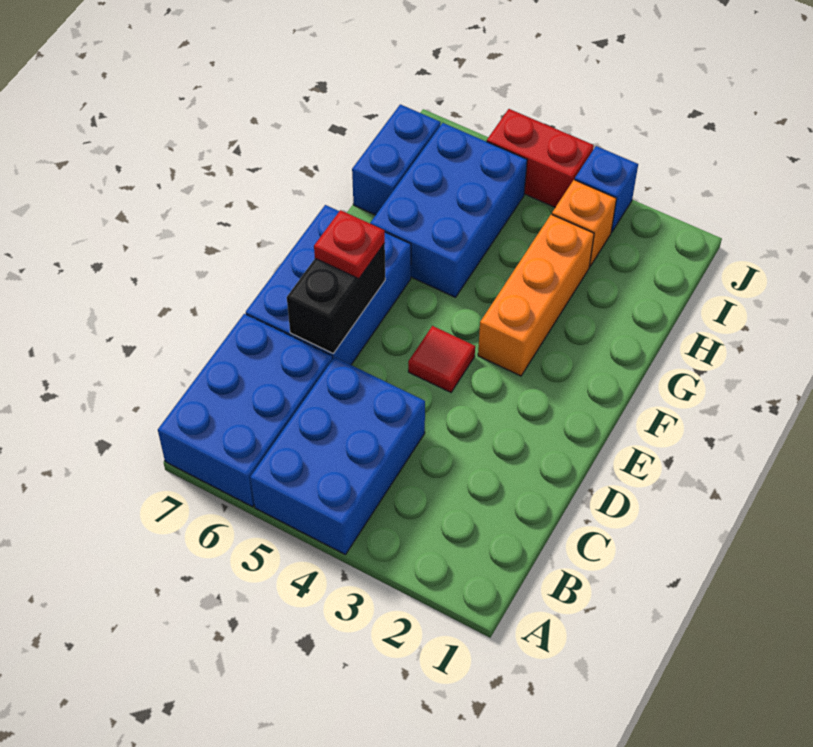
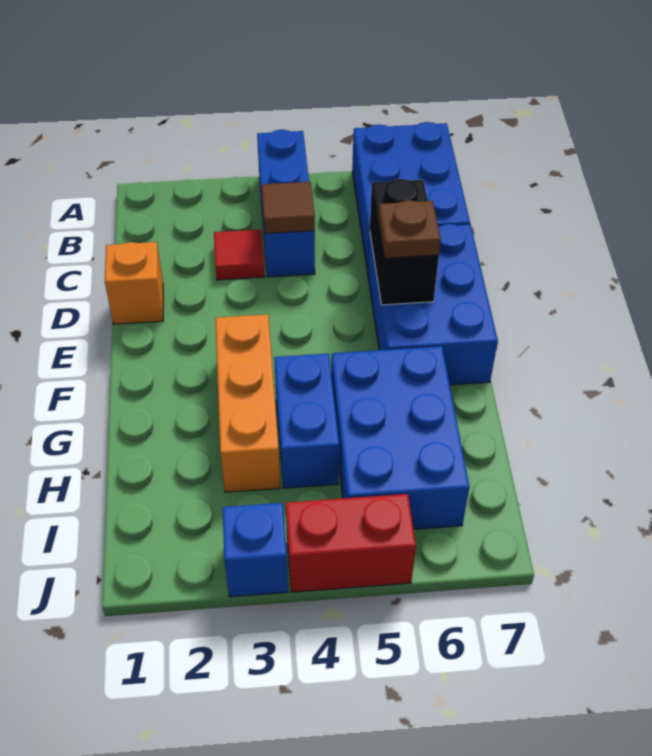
blue 2x3 brick [250,357,425,555] -> blue 1x3 brick [257,130,315,277]
none -> brown 1x1 tile [262,182,315,233]
red 1x1 tile [408,326,475,392] -> red 1x1 tile moved to [214,229,265,280]
red 1x1 plate [314,210,385,279] -> brown 1x1 plate [378,200,441,258]
blue 1x2 brick [352,104,441,215] -> blue 1x2 brick moved to [274,353,339,488]
orange 1x1 brick [552,180,616,267] -> orange 1x1 brick moved to [105,242,163,324]

